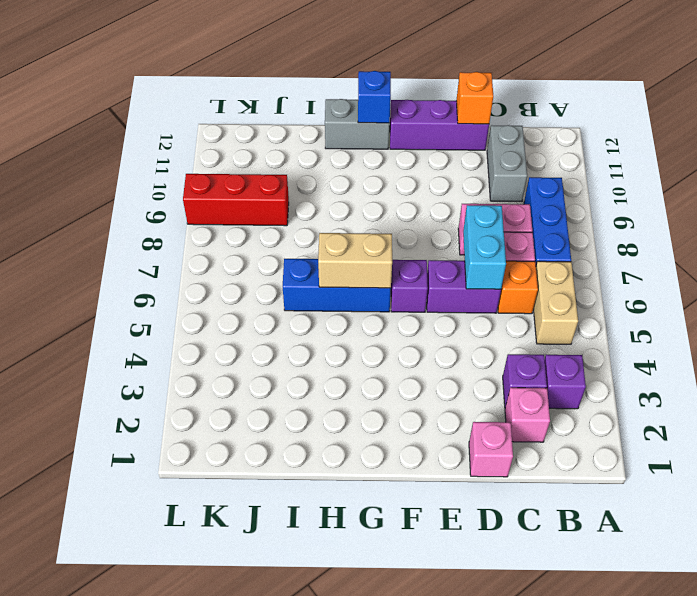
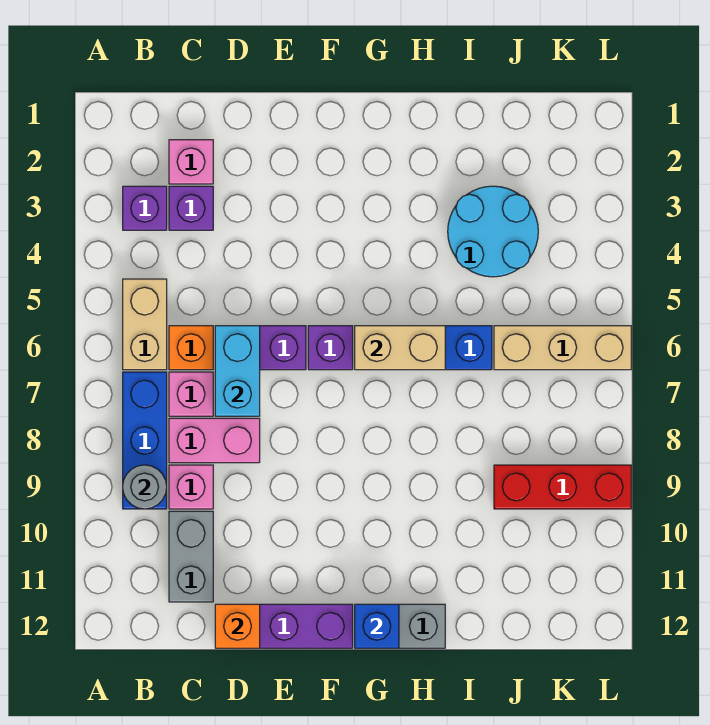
none -> grey 1x1 round brick [123,465,167,509]
pink 1x1 brick [469,422,513,477] -> pink 1x1 brick moved to [169,465,213,509]
none -> cyan 2x2 round brick [448,186,538,277]
none -> tan 1x3 brick [494,326,631,370]

